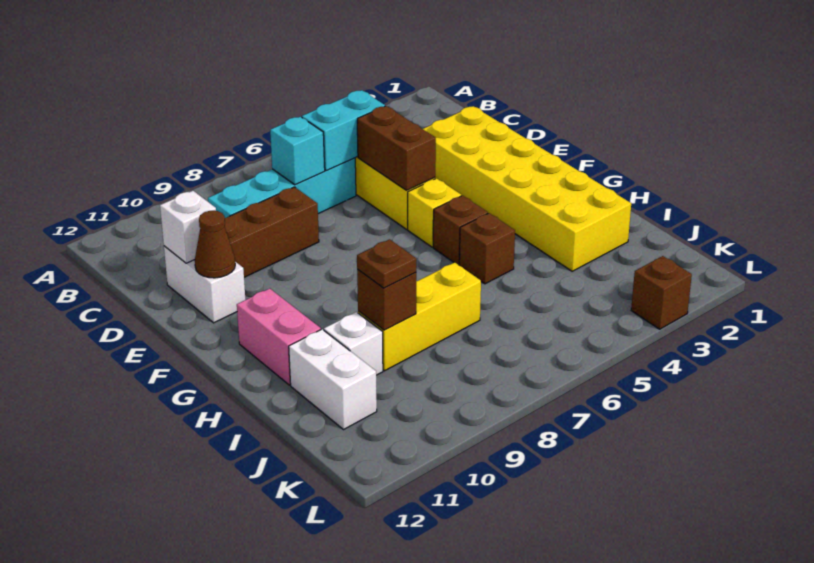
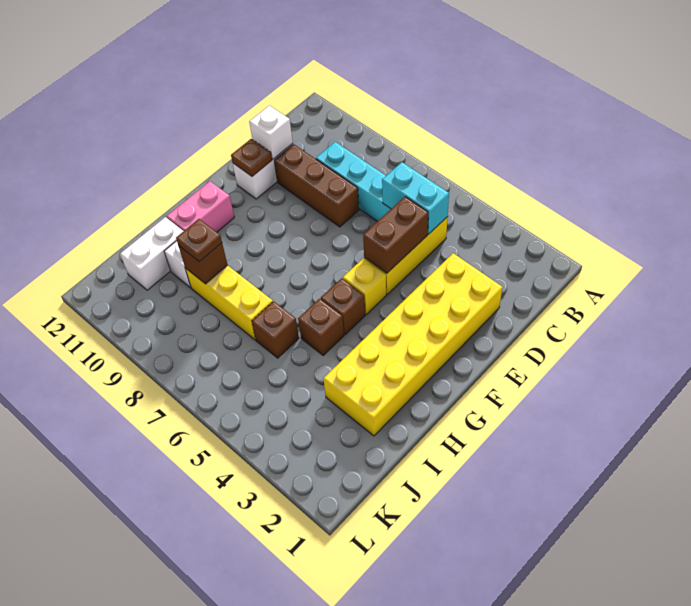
cyan 1x1 brick [270,117,325,185] -> none
brown 1x1 cone [195,211,235,278] -> brown 1x1 plate [231,139,272,176]
brown 1x1 brick [631,256,692,329] -> brown 1x1 brick moved to [252,301,299,358]

